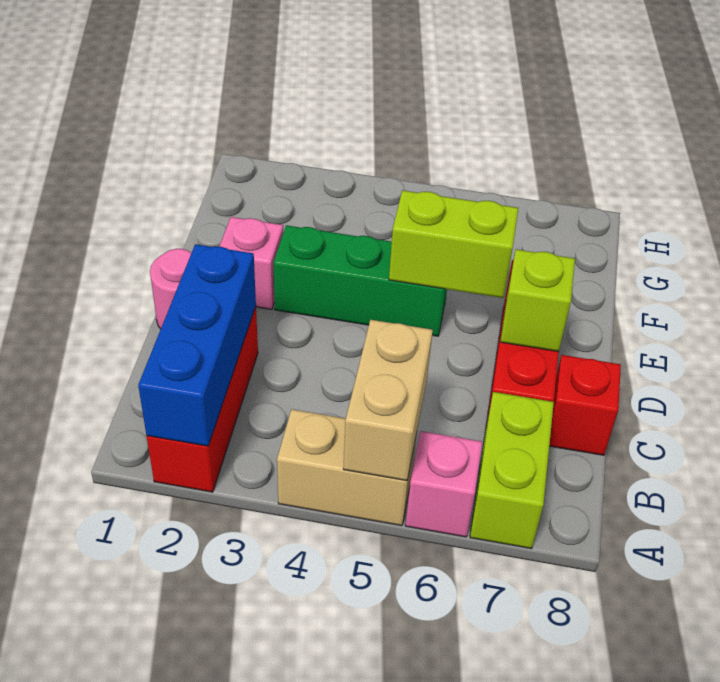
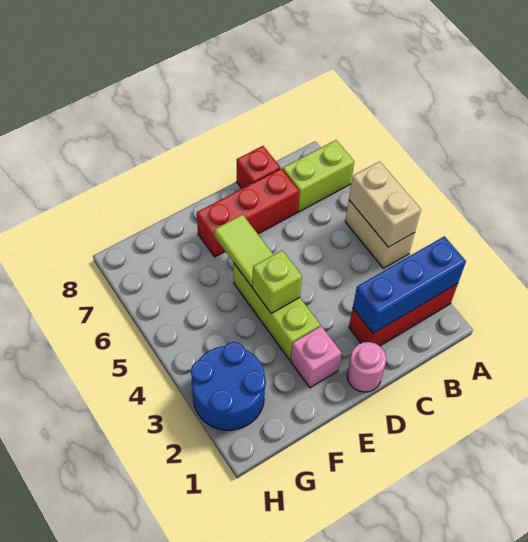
tan 1x2 brick [343,320,433,481] -> tan 1x2 brick turned to [349,161,421,247]
pink 1x1 brick [405,431,482,537] -> none
lime 1x1 brick [500,249,575,352] -> lime 1x1 brick moved to [252,250,302,313]
green 1x3 brick [274,225,447,336] -> lime 1x3 brick [233,263,320,360]
lime 1x2 brick [389,190,518,298] -> lime 1x2 tile [214,215,273,287]
none -> blue 2x2 round brick [191,342,266,430]

